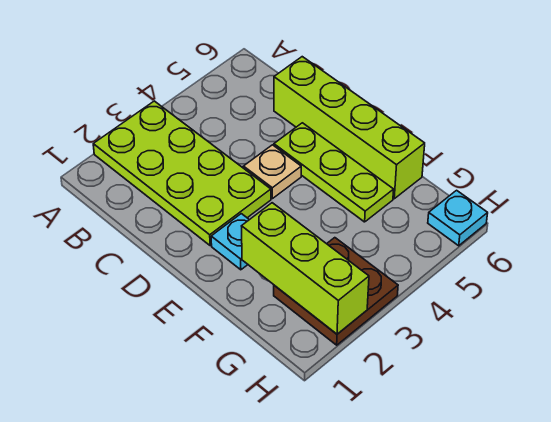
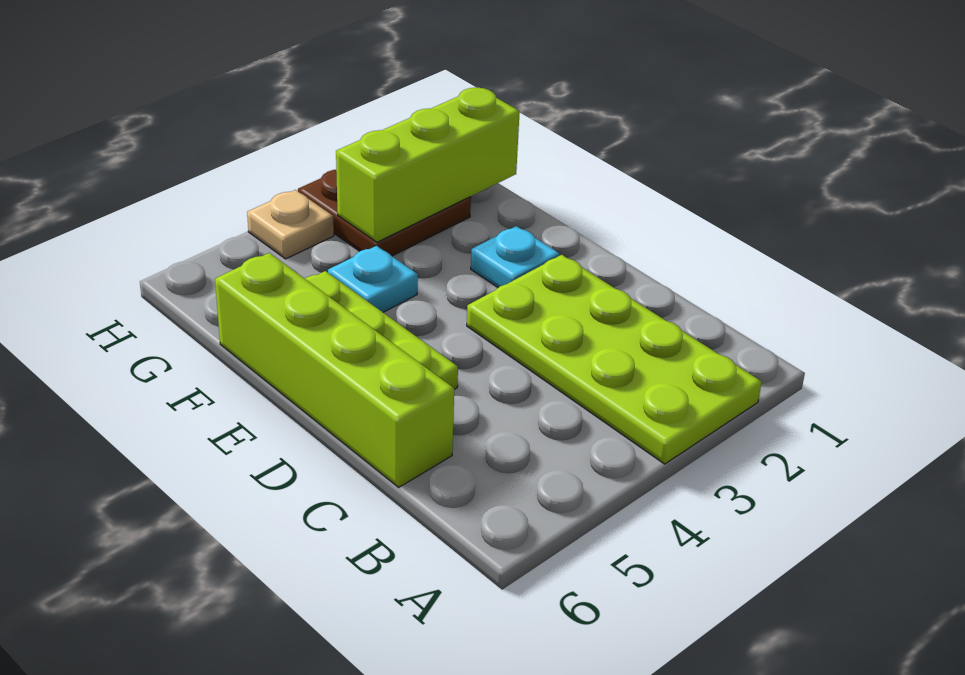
tan 1x1 plate [243,145,301,199] -> tan 1x1 plate moved to [247,190,334,259]
lime 1x3 brick [242,203,369,334] -> lime 1x3 brick turned to [336,88,520,242]
cyan 1x1 plate [428,190,488,246] -> cyan 1x1 plate moved to [328,246,418,312]

